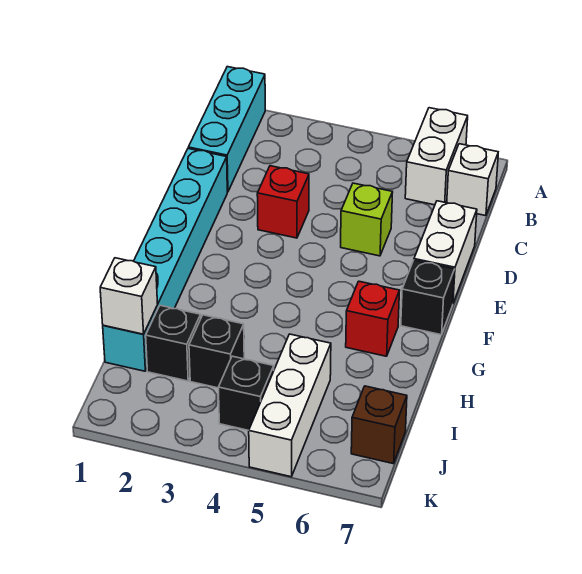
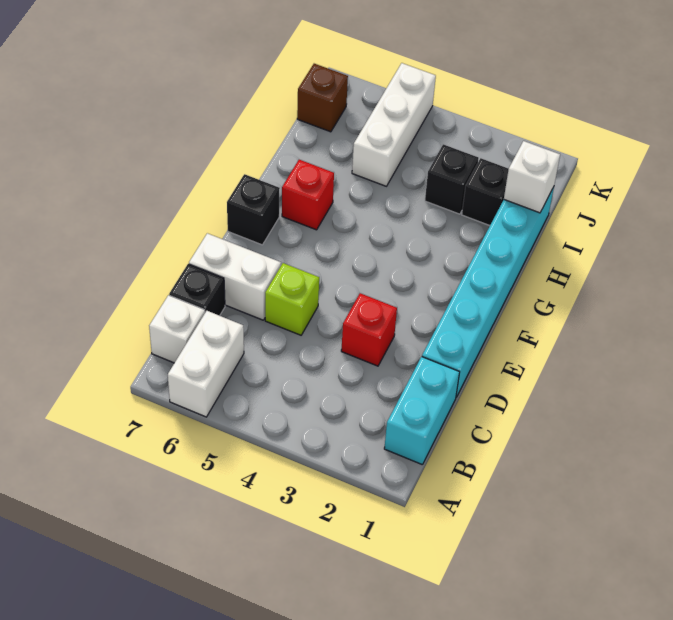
cyan 1x3 brick [188,67,265,192] -> cyan 1x2 brick [384,357,460,465]
white 1x2 brick [414,201,477,303] -> white 1x2 brick turned to [189,233,281,320]
black 1x1 brick [219,356,274,430] -> black 1x1 brick moved to [169,264,225,316]

